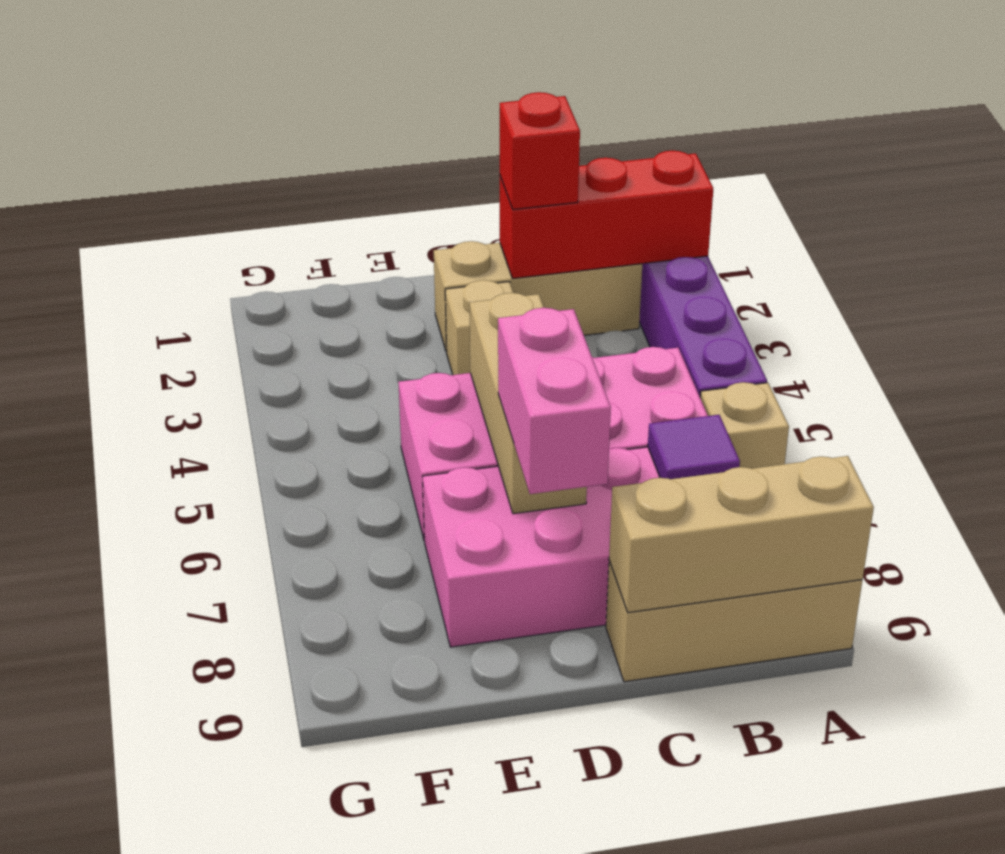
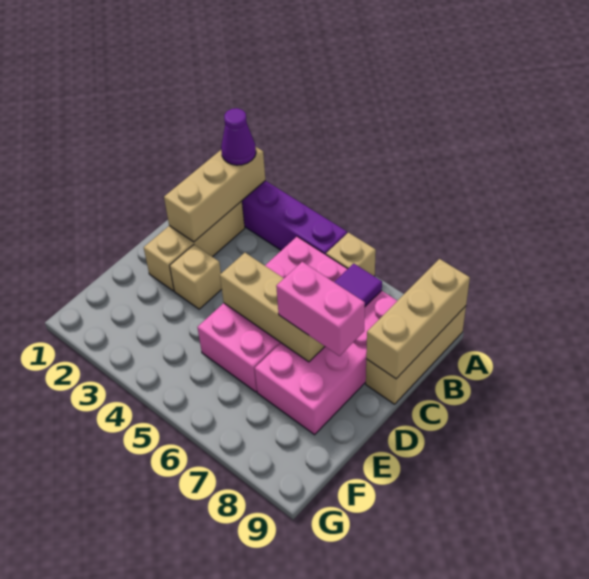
red 1x3 brick [500,151,713,278] -> tan 1x3 brick [164,146,265,242]
none -> purple 1x1 cone [221,108,256,165]
red 1x1 brick [500,92,580,210] -> none

